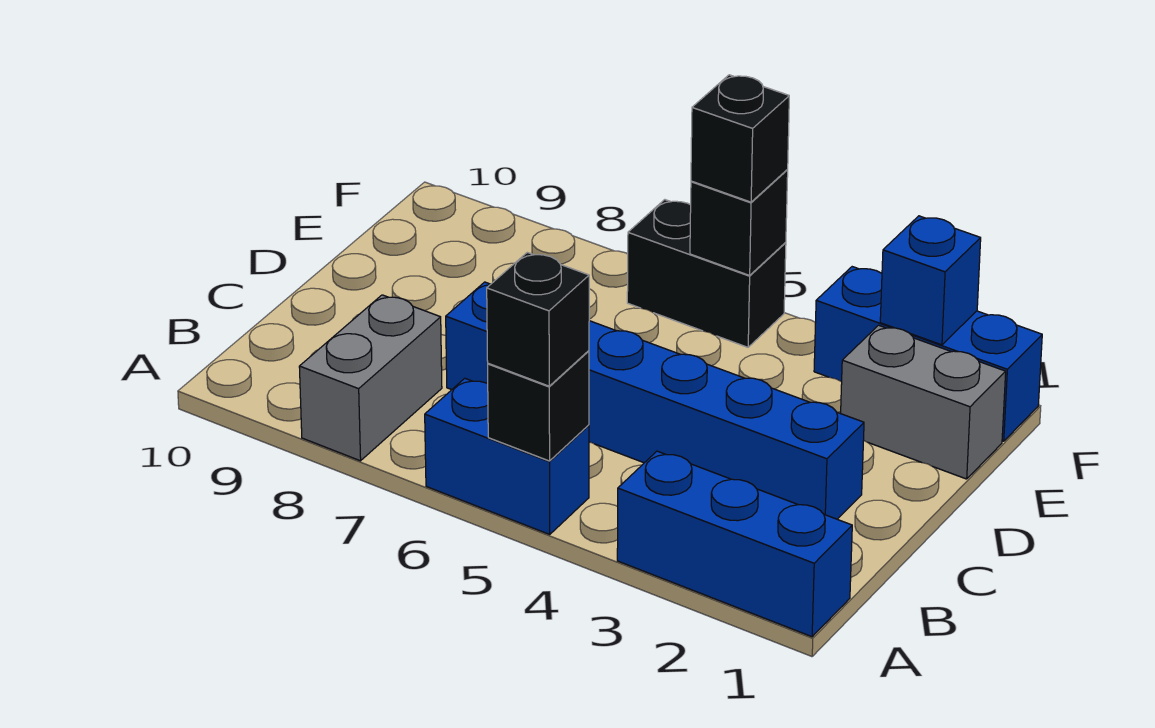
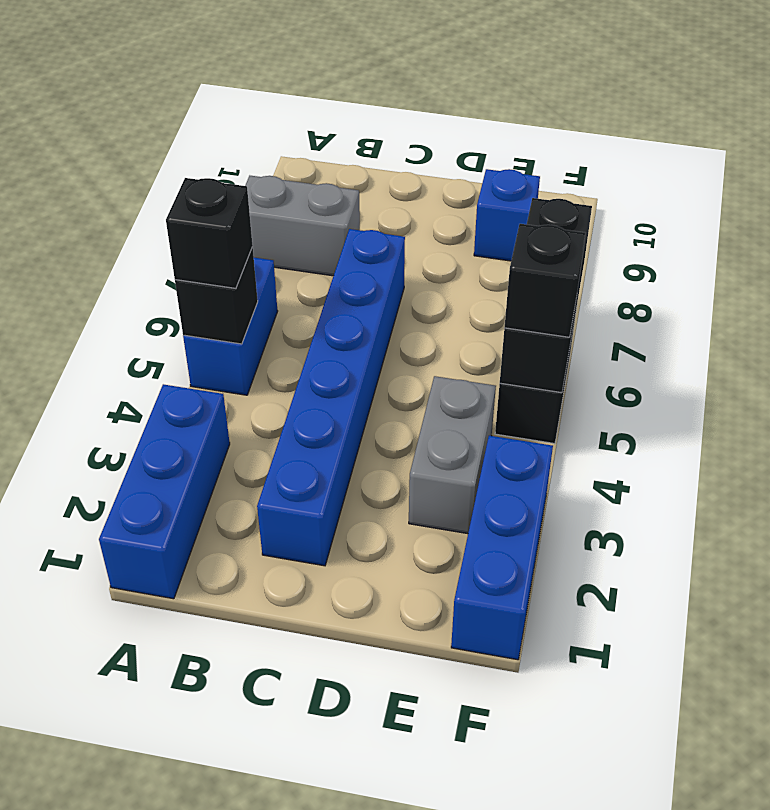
grey 1x2 brick [841,325,1006,479] -> grey 1x2 brick moved to [409,376,496,534]
blue 1x1 brick [880,216,981,345] -> blue 1x1 brick moved to [474,169,540,261]
black 1x1 brick [690,170,788,275] -> black 1x3 brick [500,198,592,393]

